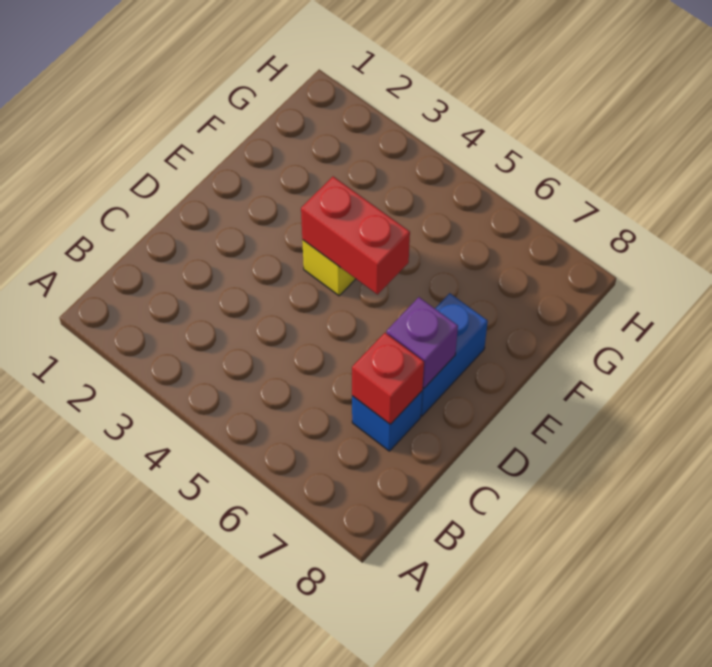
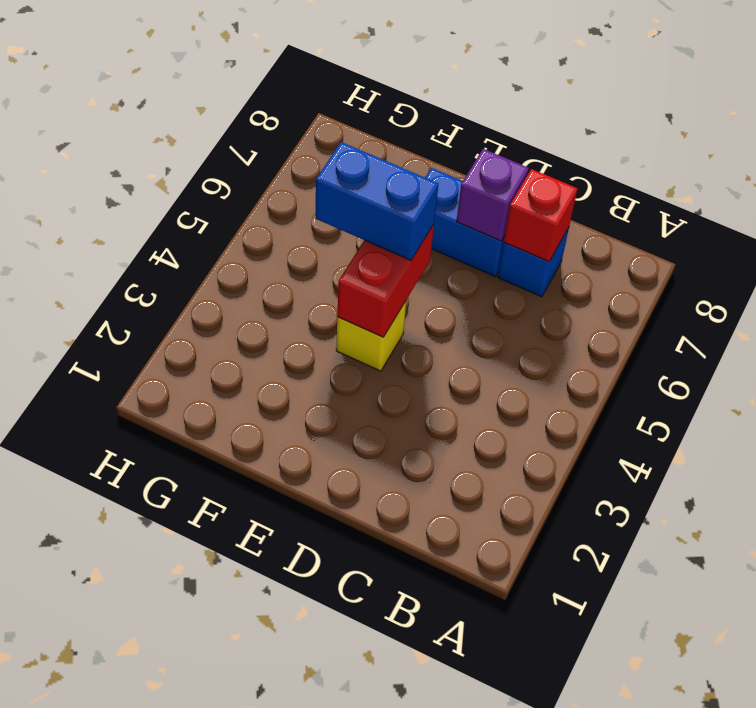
none -> blue 1x2 brick [316,142,438,260]

